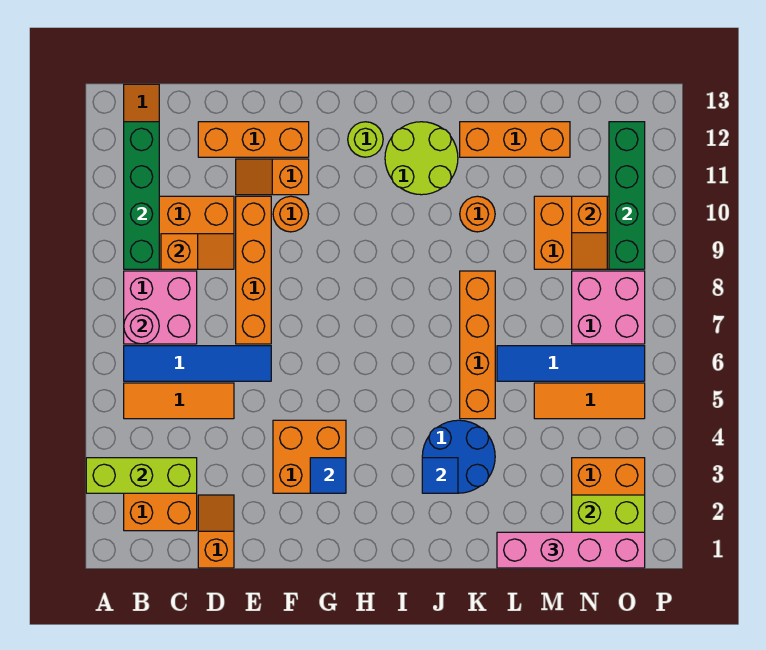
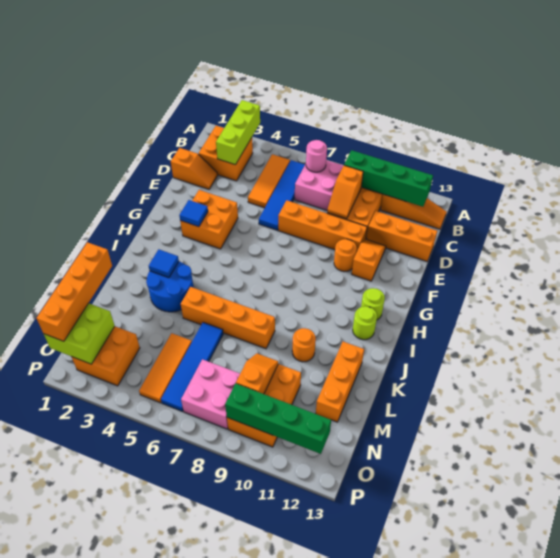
orange 1x3 brick [198,122,309,157] -> orange 1x3 brick turned to [367,211,437,261]
lime 2x2 round brick [385,122,458,195] -> lime 1x1 round brick [353,306,377,340]
pink 1x4 brick [497,532,645,568] -> orange 1x4 brick [37,242,112,341]
orange 1x2 slope [572,196,607,269] -> orange 1x2 slope turned to [236,353,278,394]

